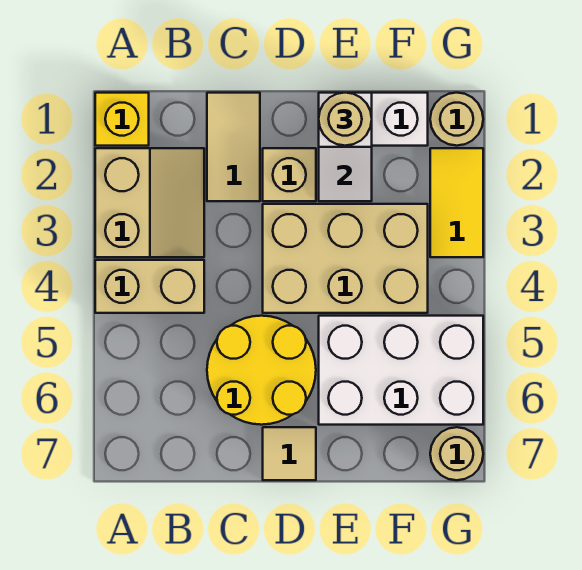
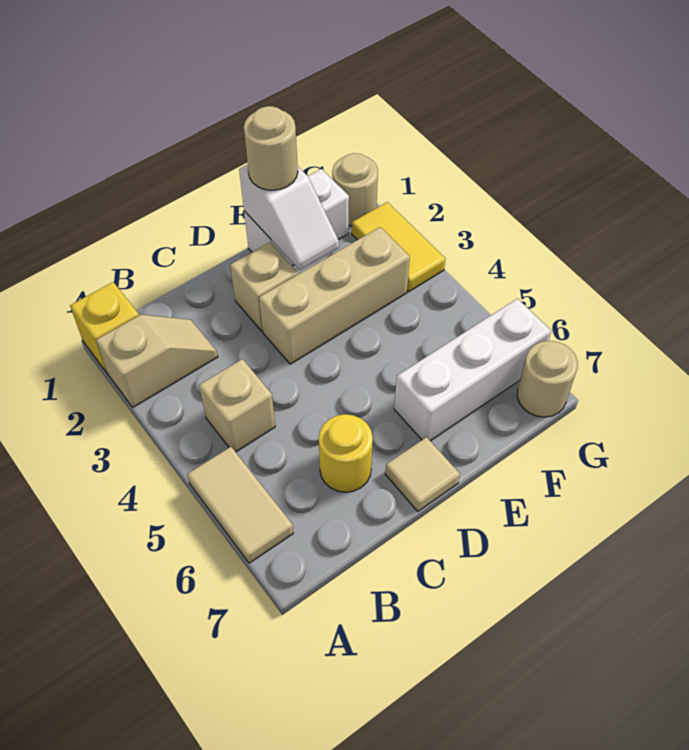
tan 2x2 slope [95,148,204,257] -> tan 1x2 slope [96,315,218,407]
tan 1x2 brick [95,260,204,313] -> tan 1x1 brick [199,359,275,452]
tan 1x2 tile [207,93,260,201] -> tan 1x2 tile moved to [187,447,293,563]
yellow 2x2 round brick [207,316,316,425] -> yellow 1x1 round brick [319,414,373,492]
tan 2x3 brick [263,204,428,313] -> tan 1x3 brick [259,227,410,364]
white 2x3 brick [319,316,483,425] -> white 1x3 brick [394,299,551,441]

